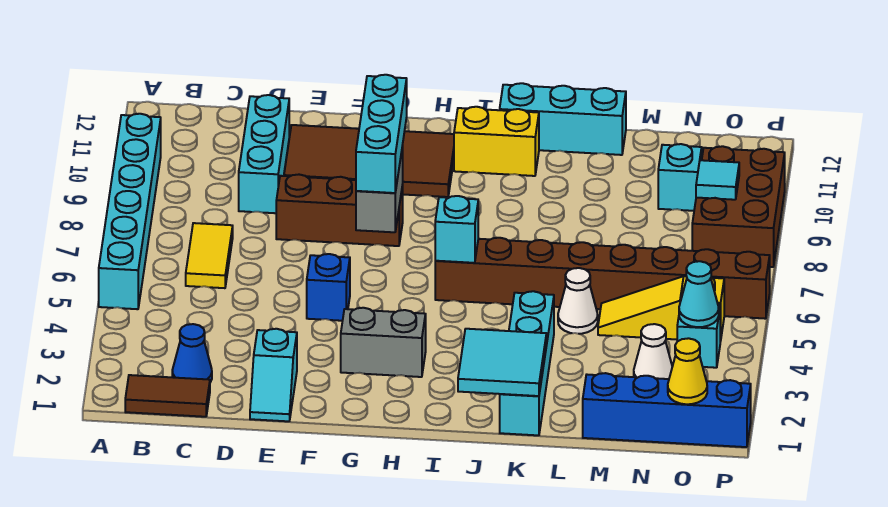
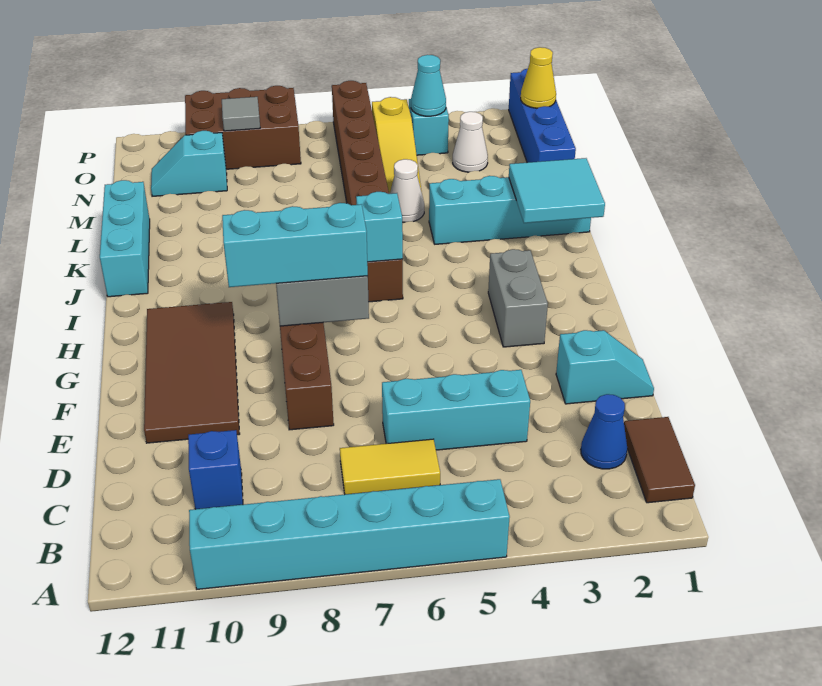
cyan 1x3 brick [239,95,289,213] -> cyan 1x3 brick moved to [382,370,530,450]
blue 1x1 brick [307,254,350,321] -> blue 1x1 brick moved to [188,430,243,509]
yellow 1x2 brick [454,107,539,176] -> none
cyan 1x1 tile [696,160,739,200] -> grey 1x1 tile [222,97,260,131]

